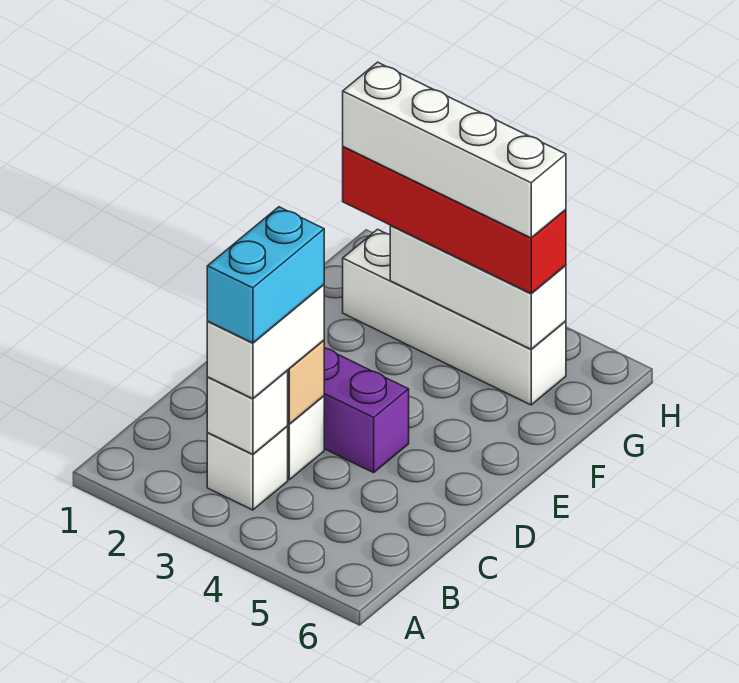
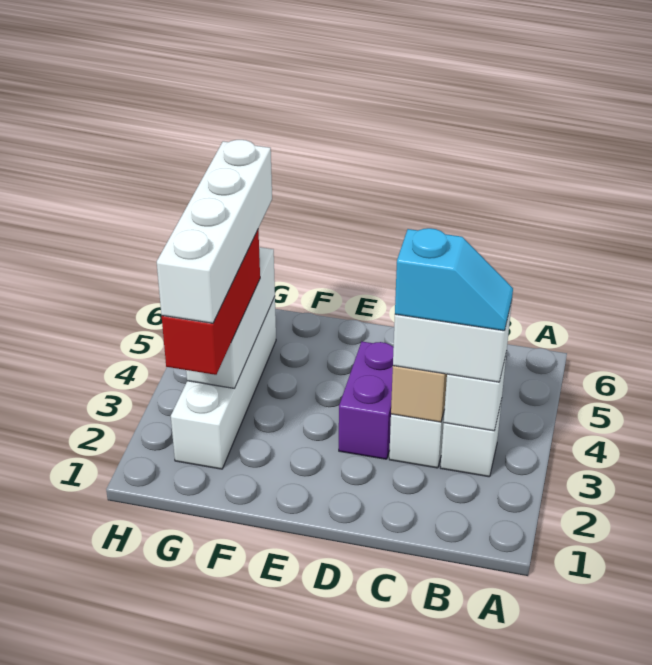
cyan 1x2 brick [207,207,324,343] -> cyan 1x2 slope [395,228,513,331]
red 1x4 brick [343,147,566,293] -> red 1x3 brick [162,230,260,375]

